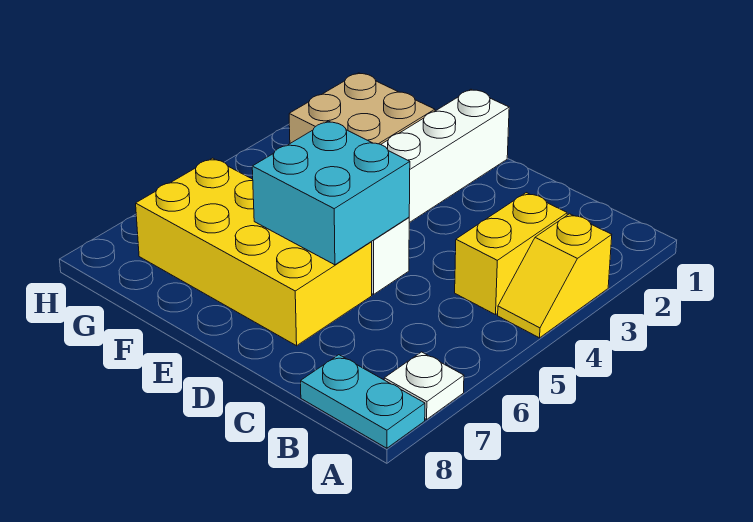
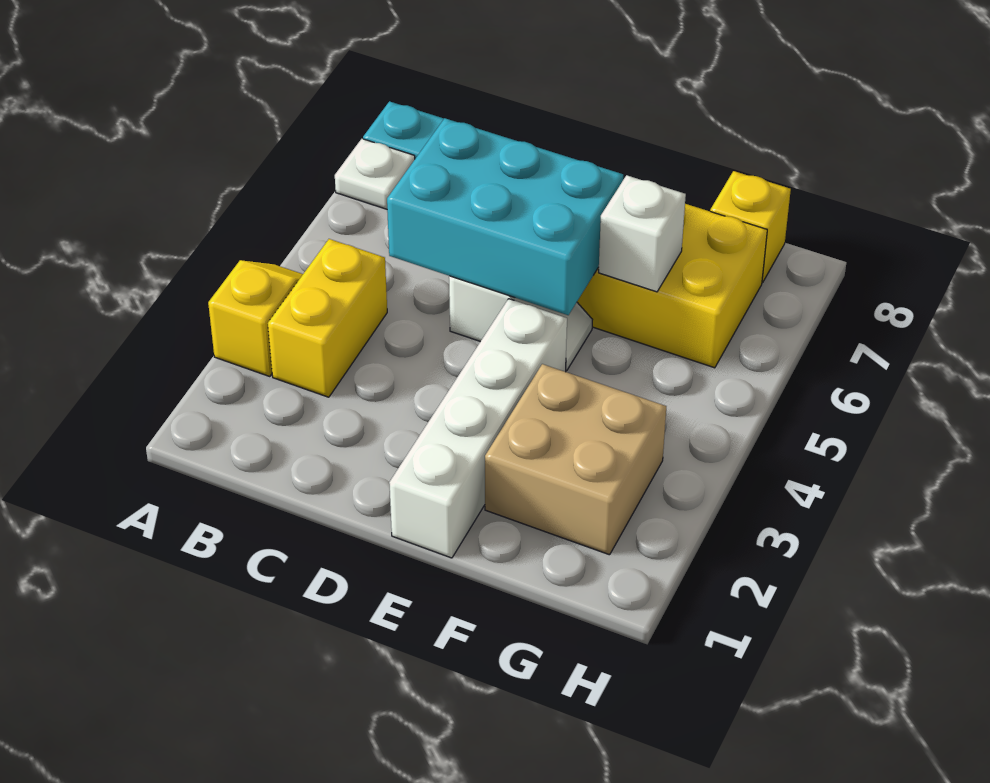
cyan 2x2 brick [252,121,410,265] -> cyan 2x3 brick [387,118,623,315]
none -> white 1x1 brick [599,175,686,292]
none -> yellow 1x1 brick [710,171,791,283]

